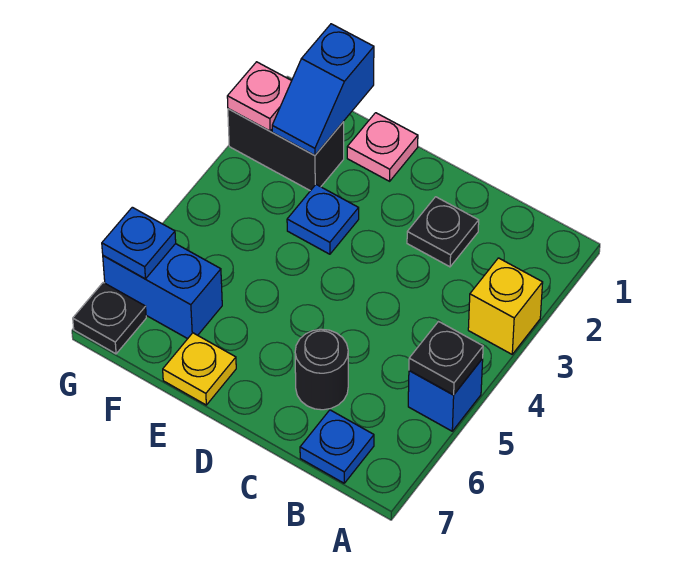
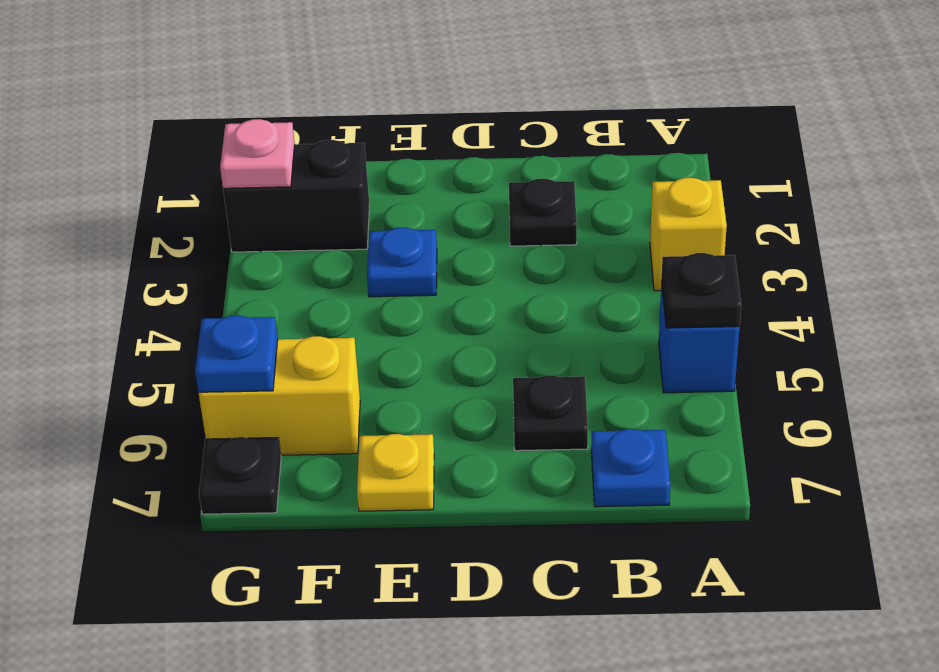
black 1x1 round brick [295,329,348,410] -> black 1x1 plate [513,375,588,451]
pink 1x1 plate [347,113,418,181] -> none
blue 1x2 slope [272,24,374,155] -> none
blue 1x2 brick [103,244,222,339] -> yellow 1x2 brick [199,336,360,455]

